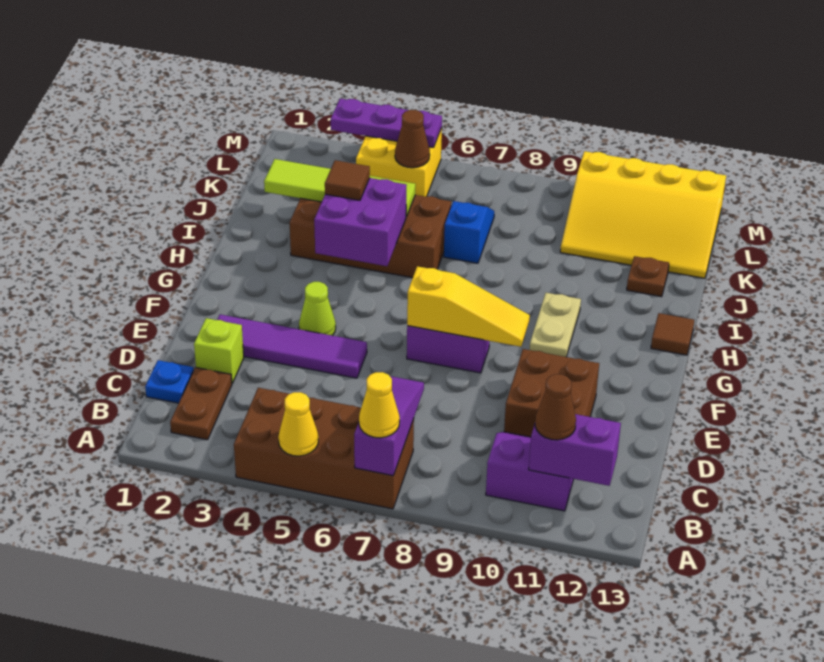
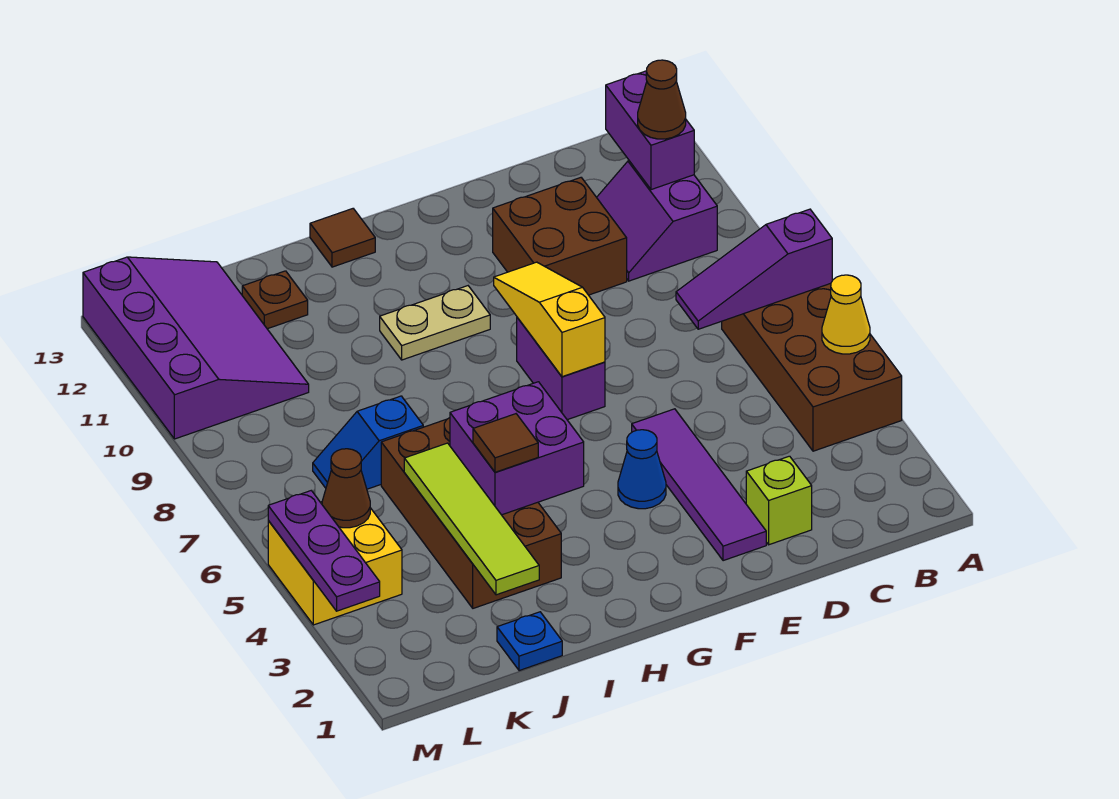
yellow 1x1 cone [359,372,400,438] -> none
brown 1x2 plate [170,367,232,440] -> none
blue 1x1 plate [145,360,194,403] -> blue 1x1 plate moved to [497,612,562,671]
lime 1x1 cone [299,282,336,336] -> blue 1x1 cone [618,430,666,509]
yellow 3x4 slope [560,151,726,278] -> purple 3x4 slope [83,257,309,439]

